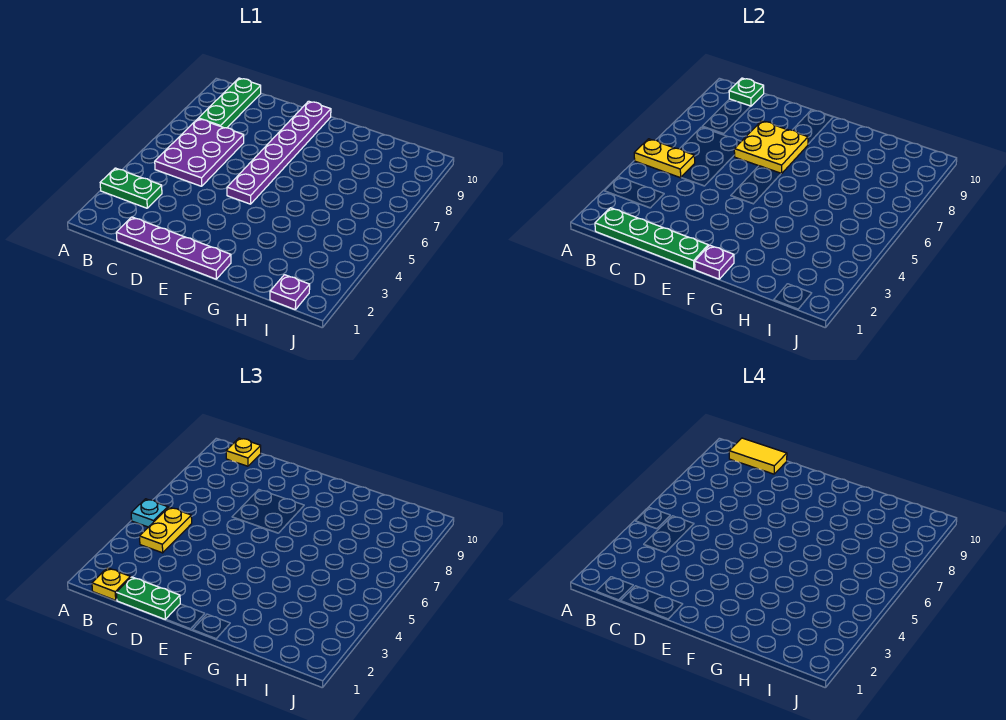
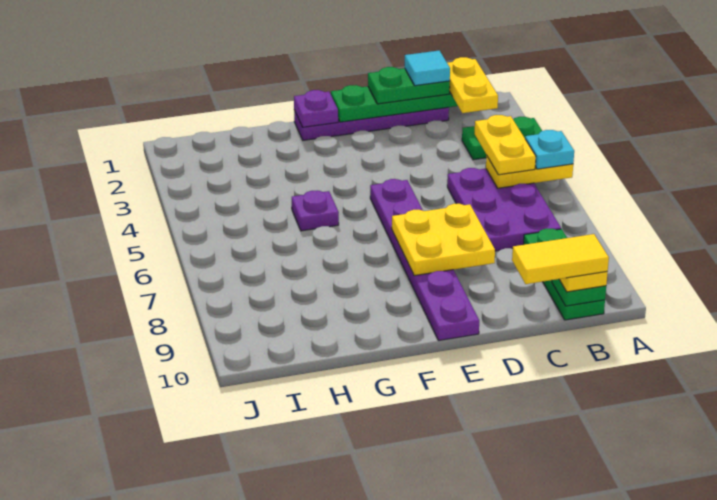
yellow 1x1 plate [92,568,131,600] -> yellow 1x2 plate [447,57,498,113]
none -> cyan 1x1 tile [405,50,450,86]
purple 1x1 plate [270,275,310,309] -> purple 1x1 plate moved to [292,191,339,231]

